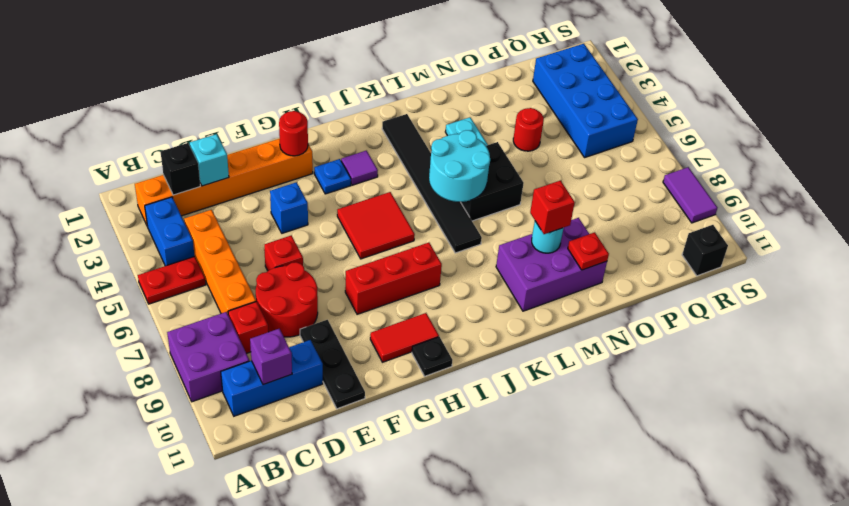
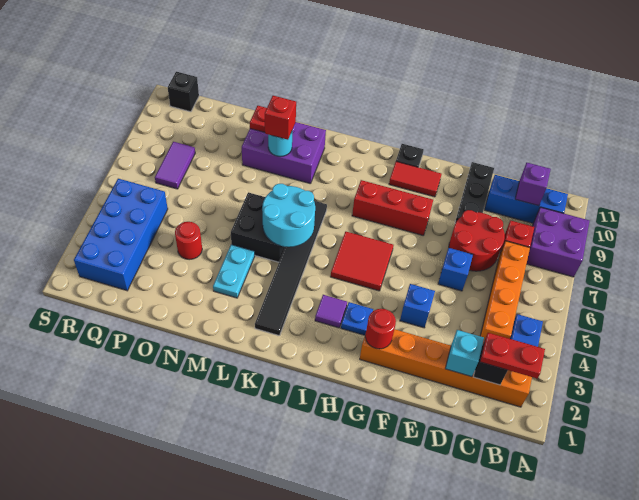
red 1x2 plate [138,256,206,304] -> red 1x2 plate moved to [480,333,545,378]
red 1x1 brick [264,235,303,271] -> blue 1x1 brick [438,248,473,291]
purple 1x2 tile [663,167,717,223] -> purple 1x2 tile moved to [155,142,195,189]

